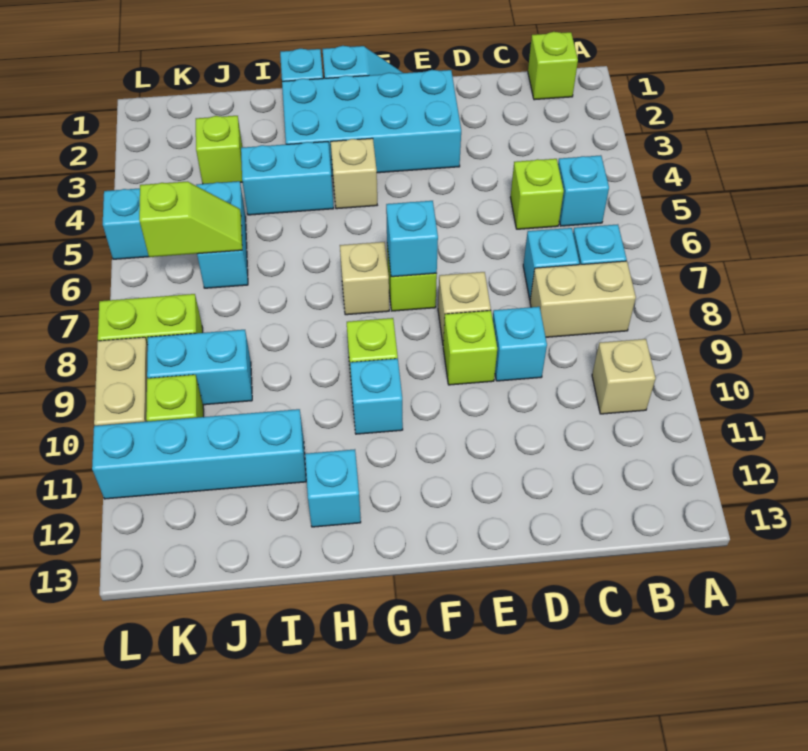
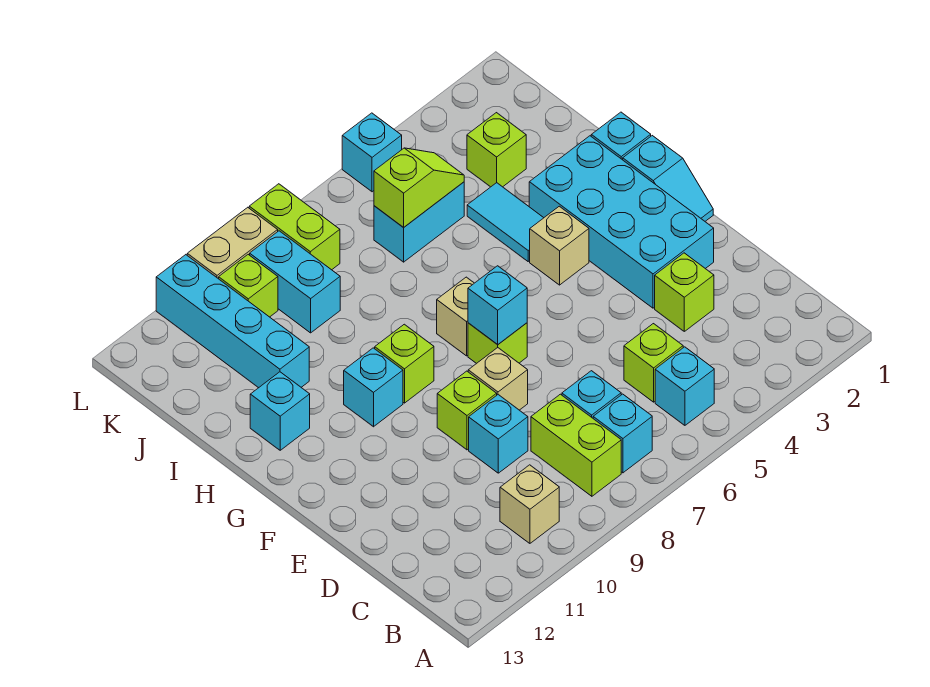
lime 1x1 brick [528,32,578,100] -> lime 1x1 brick moved to [655,253,714,331]
tan 1x2 brick [530,261,636,337] -> lime 1x2 brick [531,394,621,496]
cyan 1x2 brick [241,142,334,215] -> cyan 1x2 tile [467,183,543,261]
lime 1x2 slope [139,182,242,257] -> lime 1x2 slope turned to [374,148,464,227]

